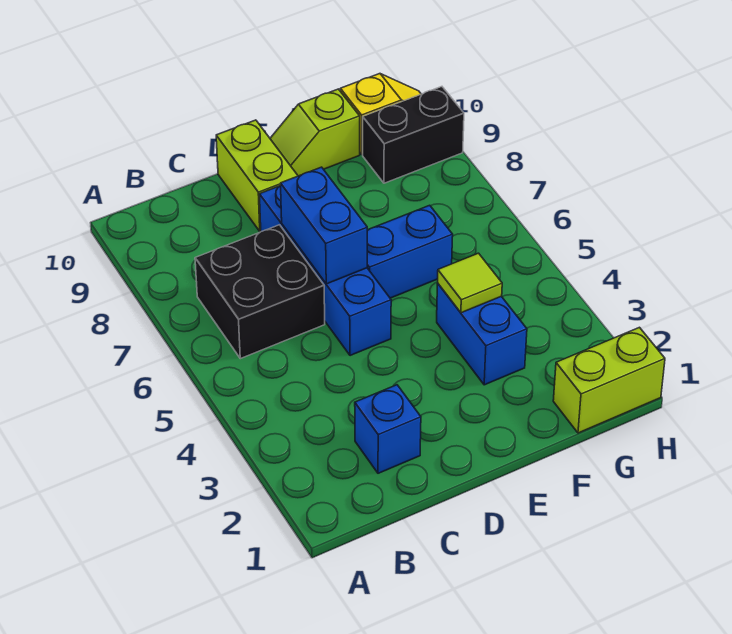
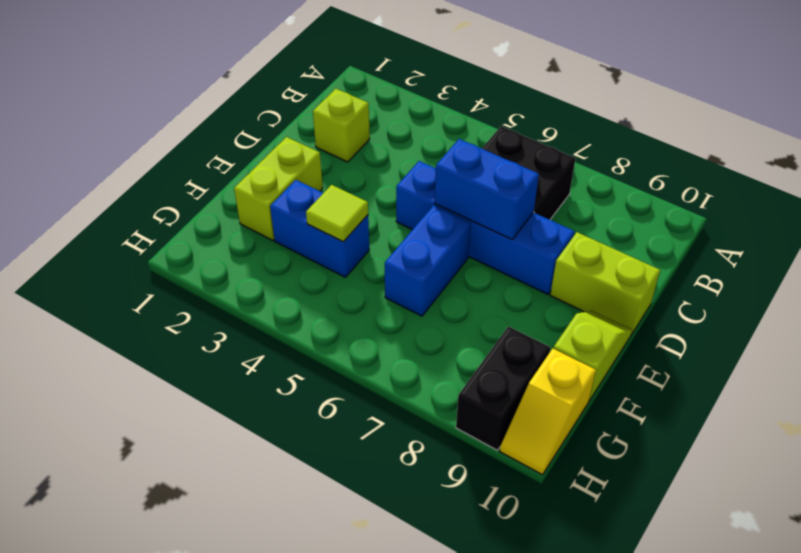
blue 1x1 brick [355,385,421,473] -> lime 1x1 brick [313,89,370,162]
lime 1x2 brick [553,327,665,433] -> lime 1x2 brick moved to [234,137,323,240]

